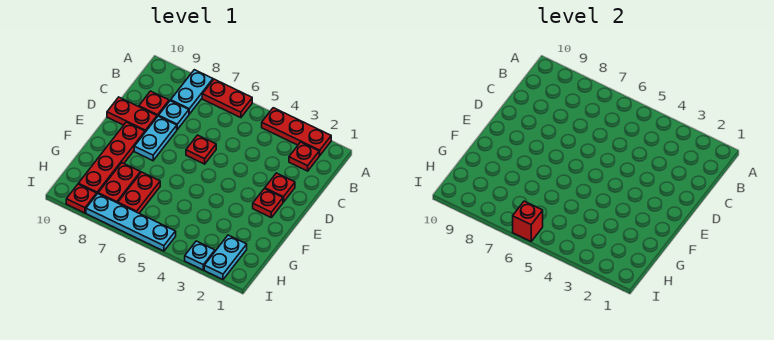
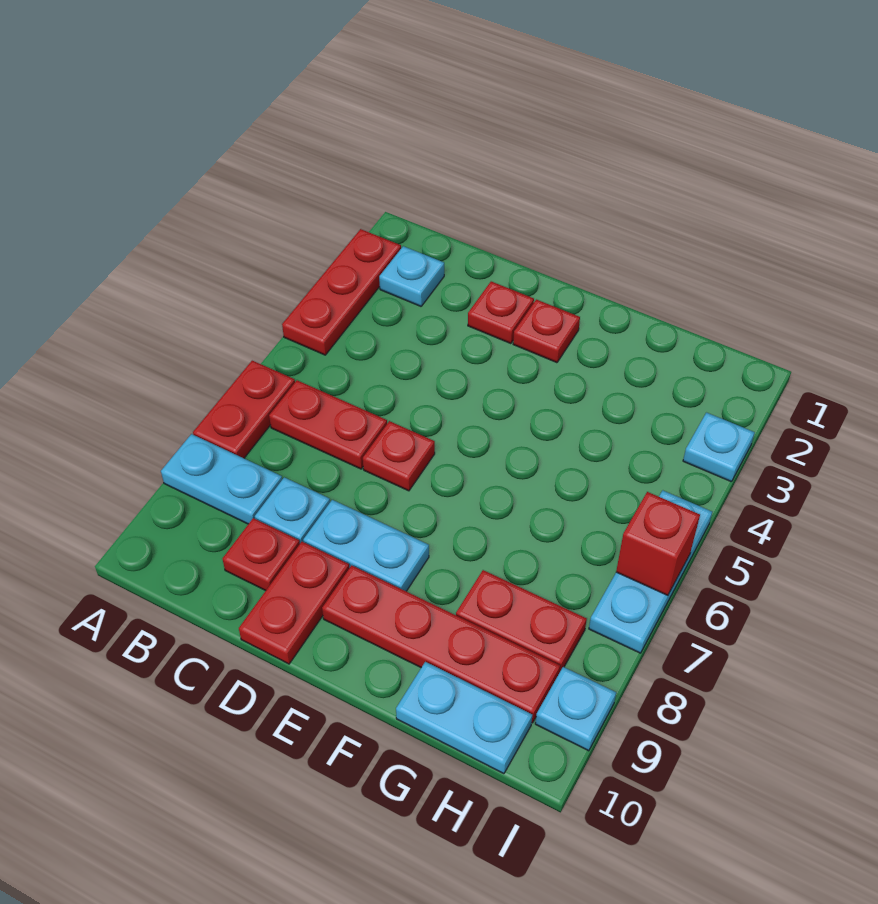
red 1x1 plate [289,142,320,171] -> cyan 1x1 plate [379,246,444,306]
red 1x2 plate [118,172,160,213] -> red 1x2 plate moved to [269,380,387,469]
cyan 1x2 plate [204,235,247,279] -> cyan 1x2 plate moved to [396,662,532,774]
cyan 1x4 plate [86,194,176,251] -> cyan 1x3 plate [589,490,712,653]
red 1x1 plate [66,184,97,213] -> cyan 1x1 plate [535,667,616,751]

